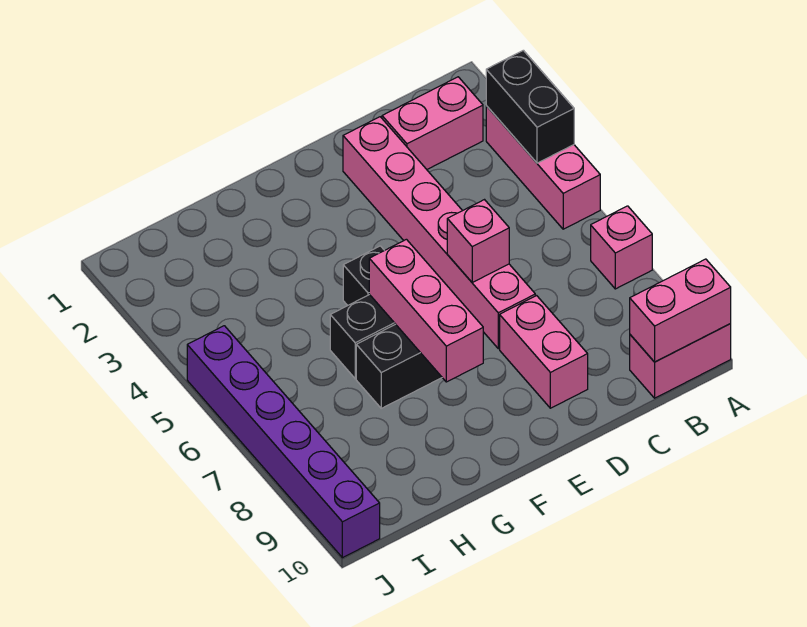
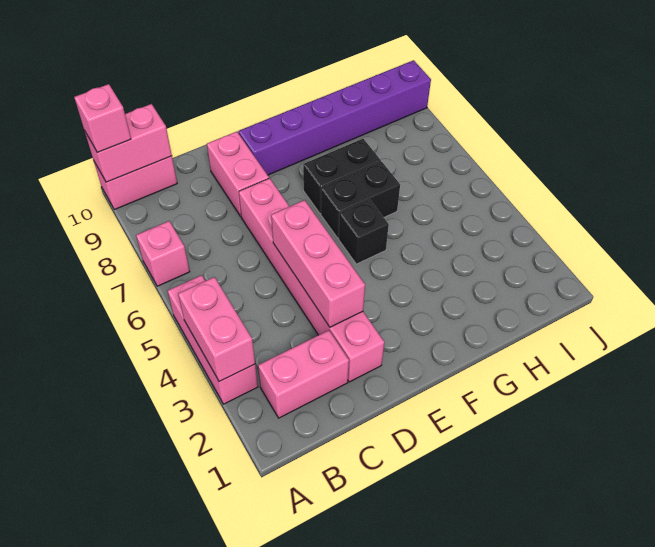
black 1x2 brick [486,50,574,163] -> pink 1x2 brick [178,277,255,382]
pink 1x1 brick [447,200,509,282] -> pink 1x1 brick moved to [74,84,131,152]
pink 1x3 brick [369,239,483,382] -> pink 1x3 brick moved to [271,200,365,327]
purple 1x6 brick [187,326,380,558] -> purple 1x6 brick turned to [239,60,431,175]

